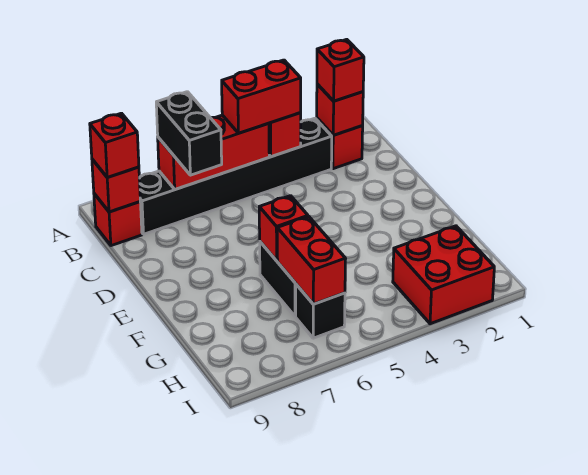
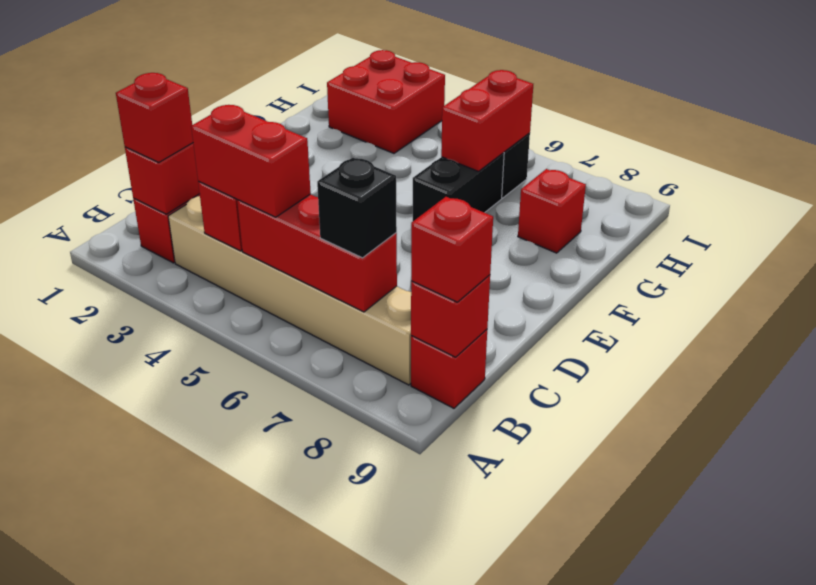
black 1x6 brick [139,118,332,234] -> tan 1x6 brick [168,196,411,385]
black 1x2 brick [156,92,222,175] -> black 1x1 brick [317,158,397,258]
red 1x1 brick [259,196,308,261] -> red 1x1 brick moved to [518,169,586,253]

